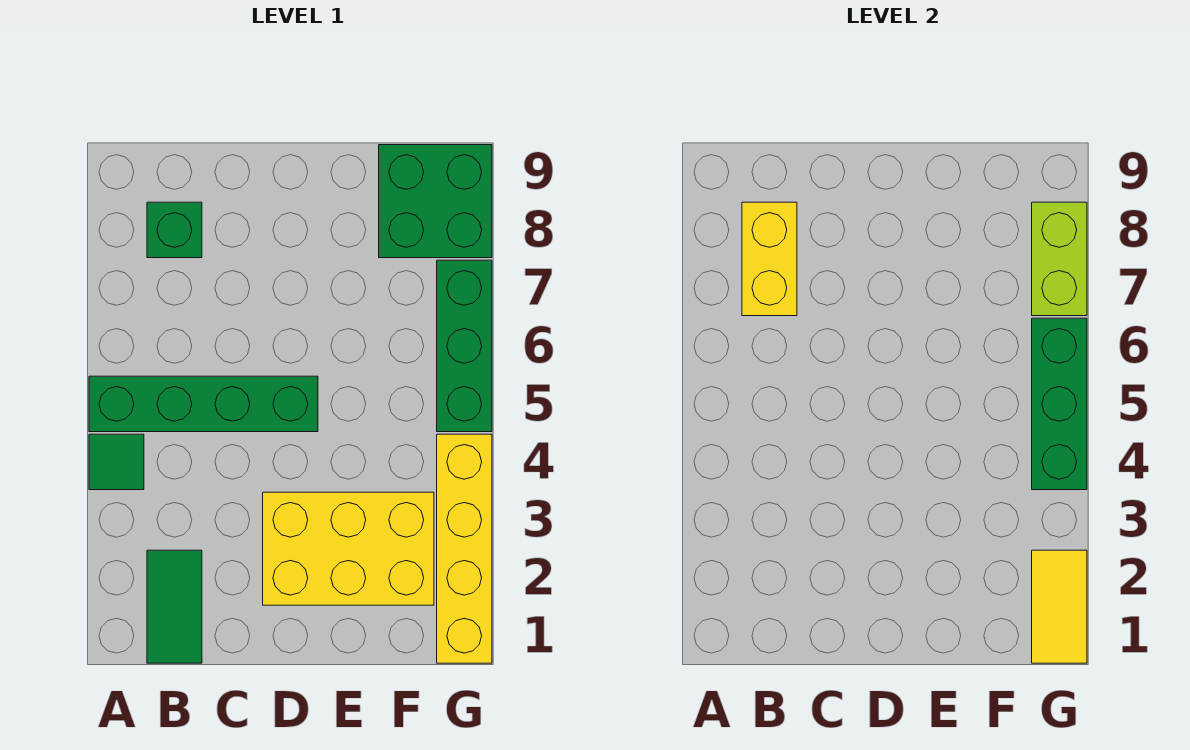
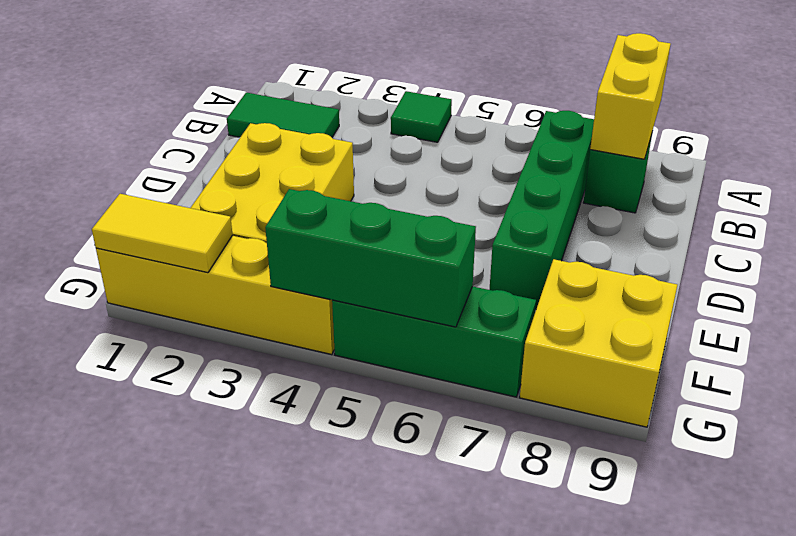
green 1x4 brick [89,376,318,432] -> green 1x4 brick moved to [489,111,594,309]
yellow 1x2 brick [742,202,797,316] -> yellow 1x2 brick turned to [590,33,671,159]
green 2x2 brick [379,145,492,258] -> yellow 2x2 brick [520,259,677,427]
lime 1x2 brick [1032,202,1087,316] -> none

